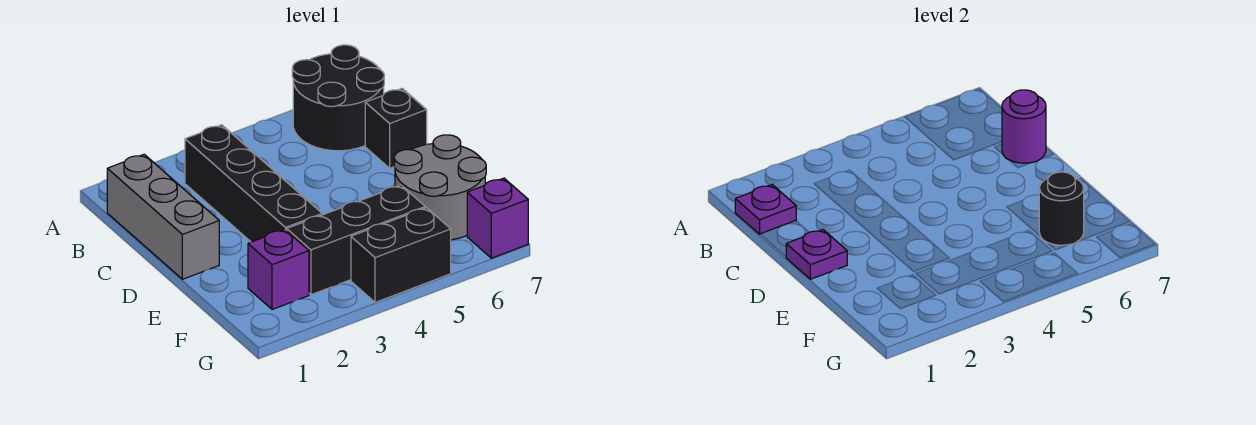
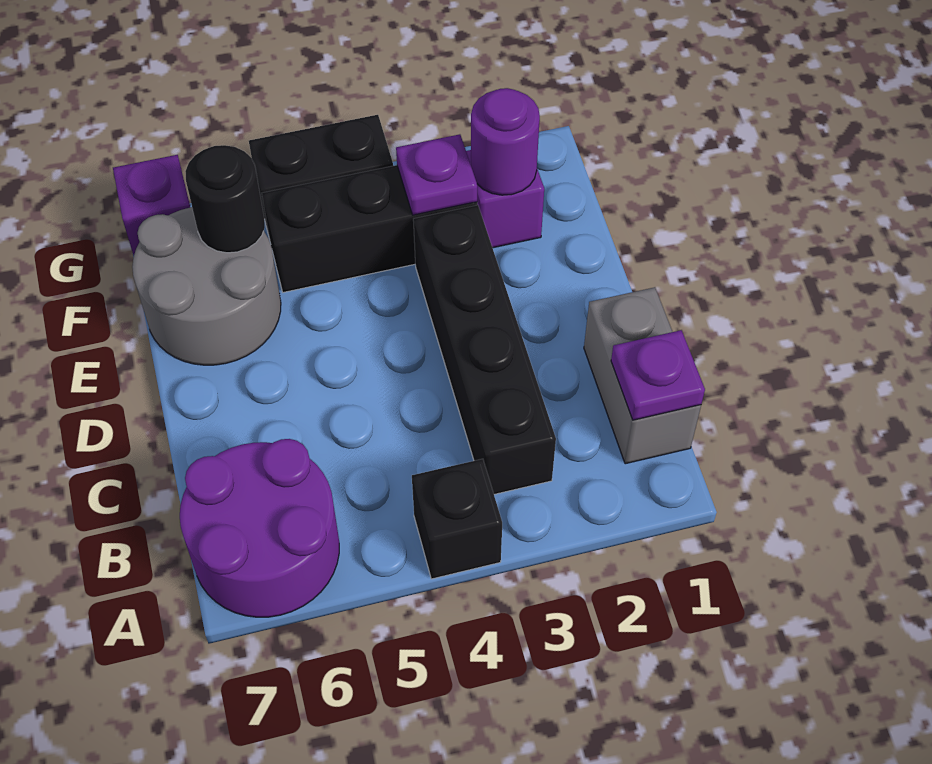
black 2x2 round brick [292,45,384,151] -> purple 2x2 round brick [180,439,339,617]
grey 1x3 brick [107,154,219,279] -> grey 1x2 brick [584,287,701,464]
black 1x1 brick [365,88,427,168] -> black 1x1 brick moved to [412,459,502,579]
purple 1x1 round brick [1002,90,1046,163] -> purple 1x1 round brick moved to [471,88,540,195]
purple 1x1 plate [786,230,847,279] -> purple 1x1 plate moved to [396,134,477,215]

